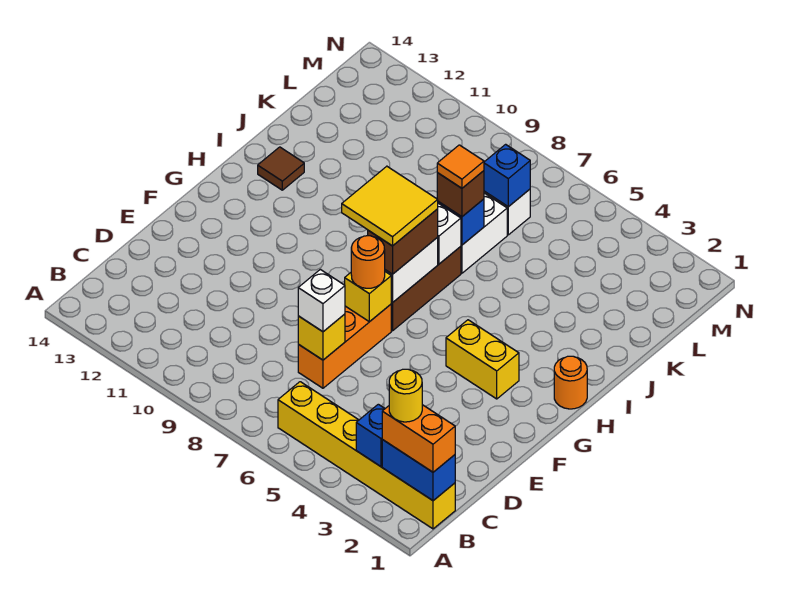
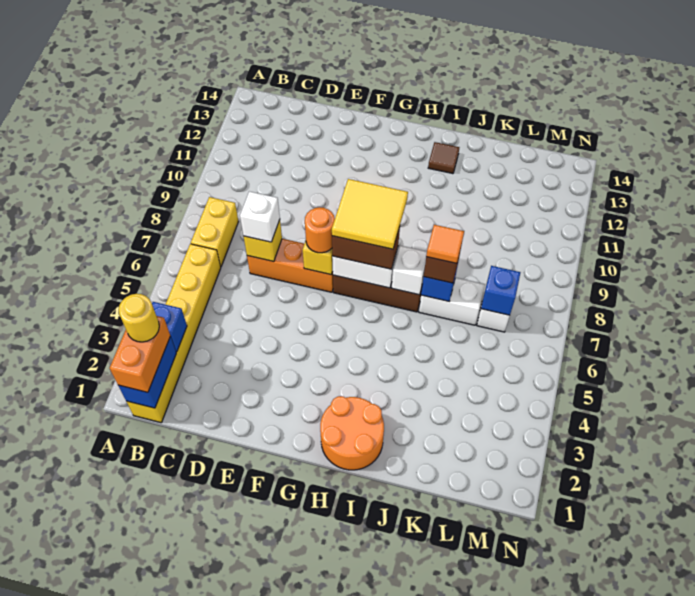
yellow 1x2 brick [446,320,519,399] -> yellow 1x2 brick moved to [191,197,239,267]
orange 1x1 round brick [554,356,587,409] -> orange 2x2 round brick [320,396,384,470]

